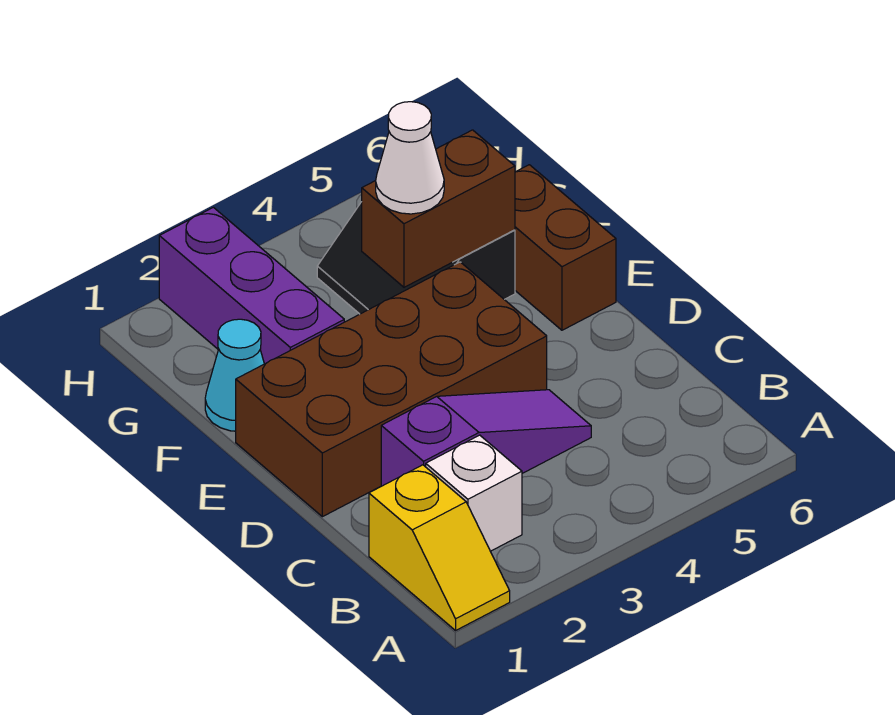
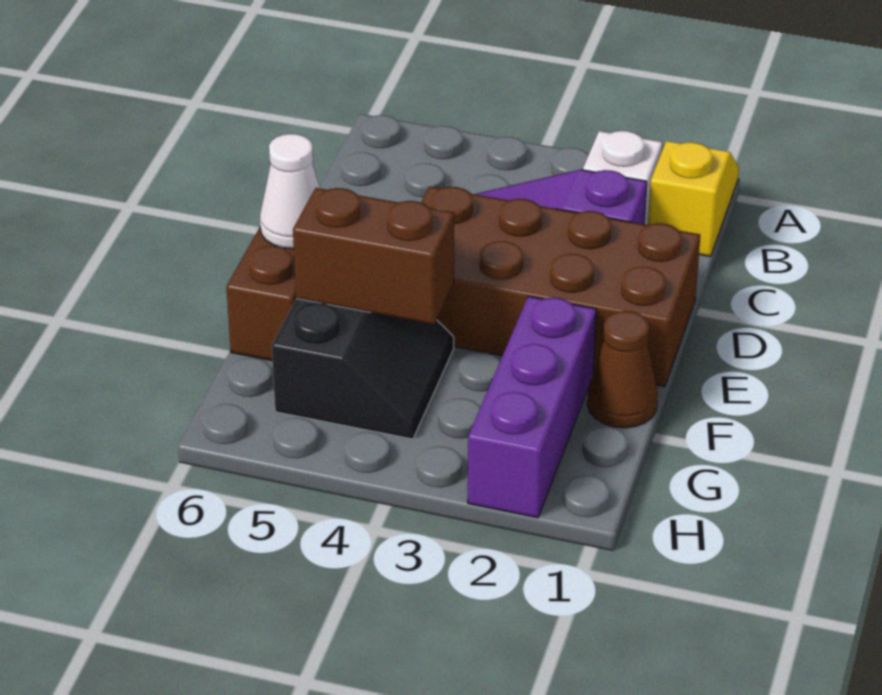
cyan 1x1 cone [205,319,264,431] -> brown 1x1 cone [587,311,658,428]
white 1x1 cone [376,102,444,214] -> white 1x1 cone moved to [260,134,320,249]

